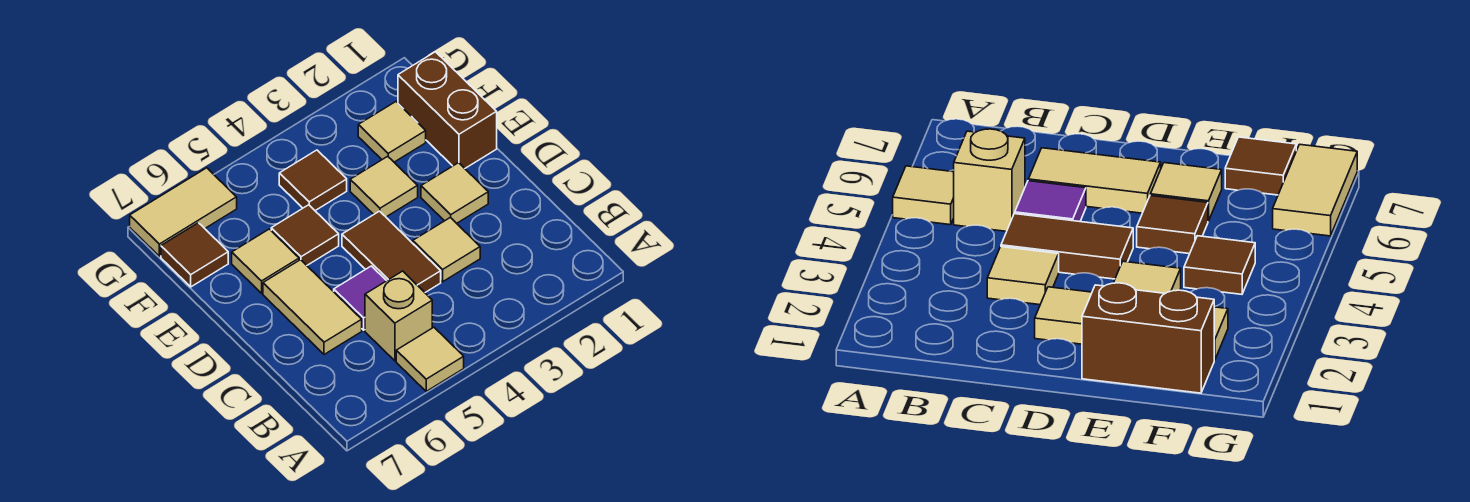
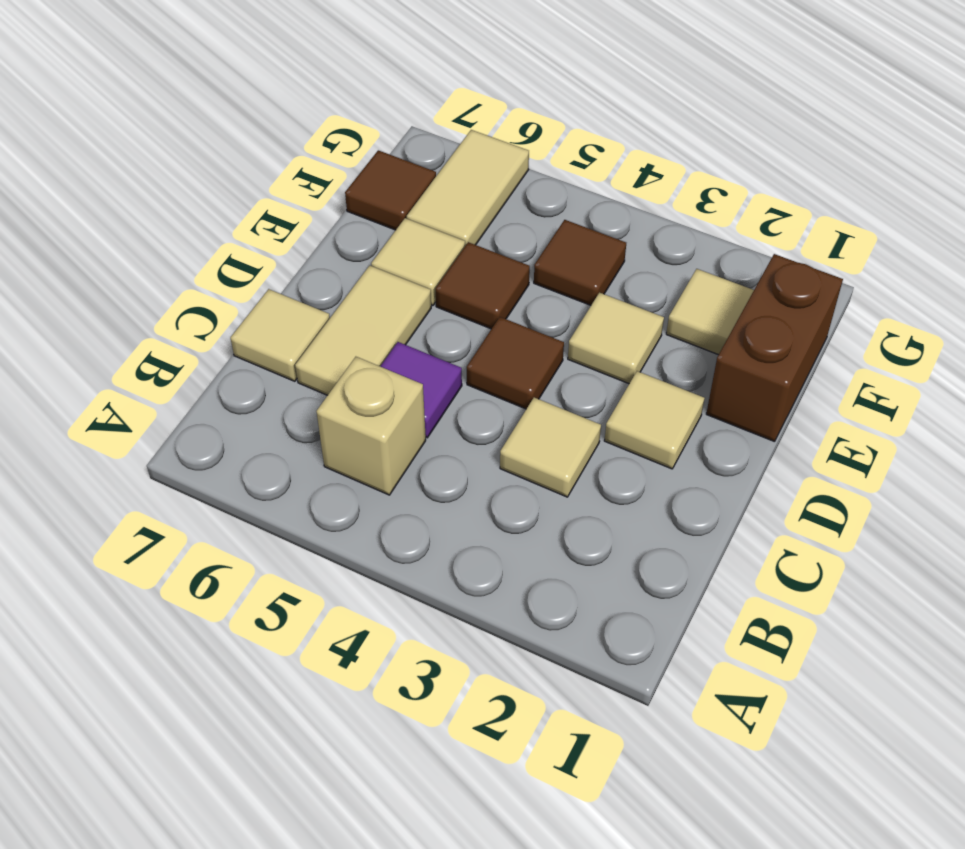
tan 1x1 tile [396,327,464,391] -> tan 1x1 tile moved to [231,289,330,381]
brown 1x2 tile [342,211,441,292] -> brown 1x1 tile [467,317,564,409]
tan 1x2 tile [130,168,237,256] -> tan 1x2 tile turned to [407,130,529,246]

